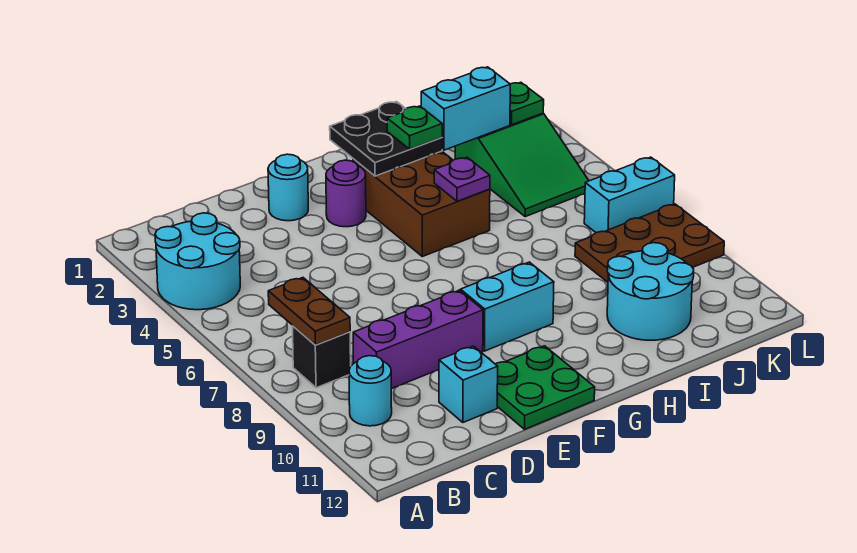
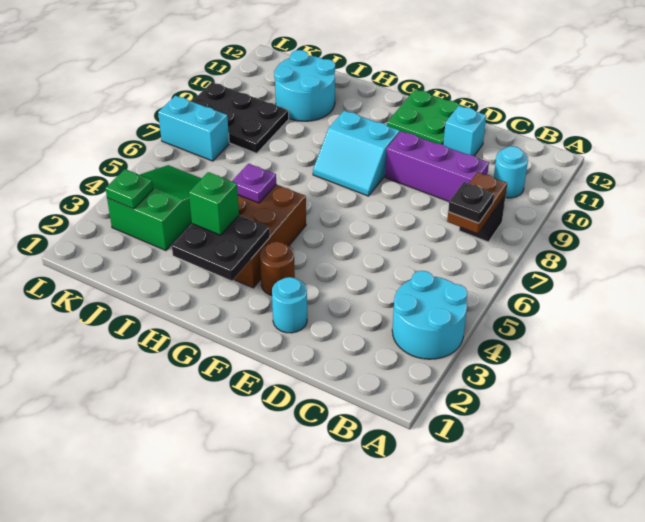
none -> black 1x1 plate [448,182,494,223]
purple 1x1 round brick [326,160,366,227] -> brown 1x1 round brick [260,242,295,295]
green 1x1 plate [387,106,442,149] -> green 1x1 brick [189,172,239,235]
cyan 1x2 brick [421,67,510,150] -> none
brown 2x3 plate [575,204,724,282] -> black 2x3 plate [192,82,289,153]

